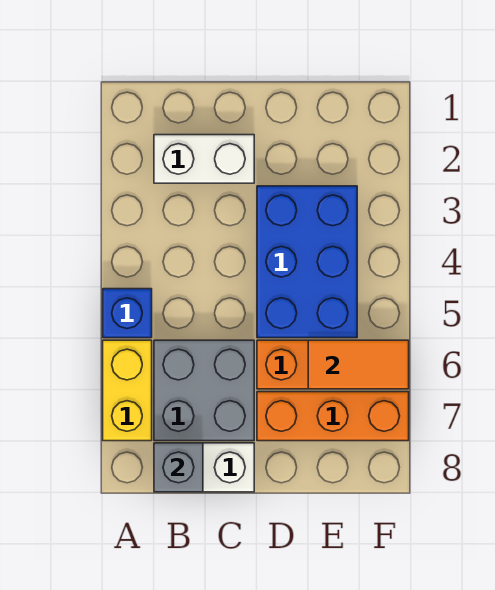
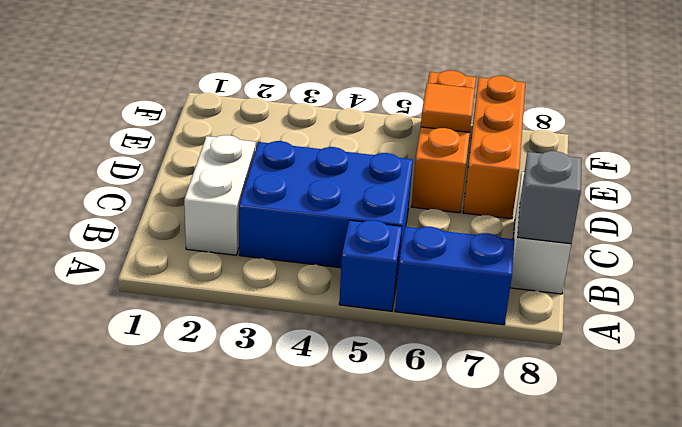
yellow 1x2 brick [103,340,152,441] -> blue 1x2 brick [395,227,515,325]
grey 2x2 brick [154,340,254,441] -> none
blue 2x3 brick [257,186,357,338] -> blue 2x3 brick moved to [239,141,413,268]
orange 1x2 tile [308,340,409,389] -> orange 1x1 tile [421,83,475,132]

